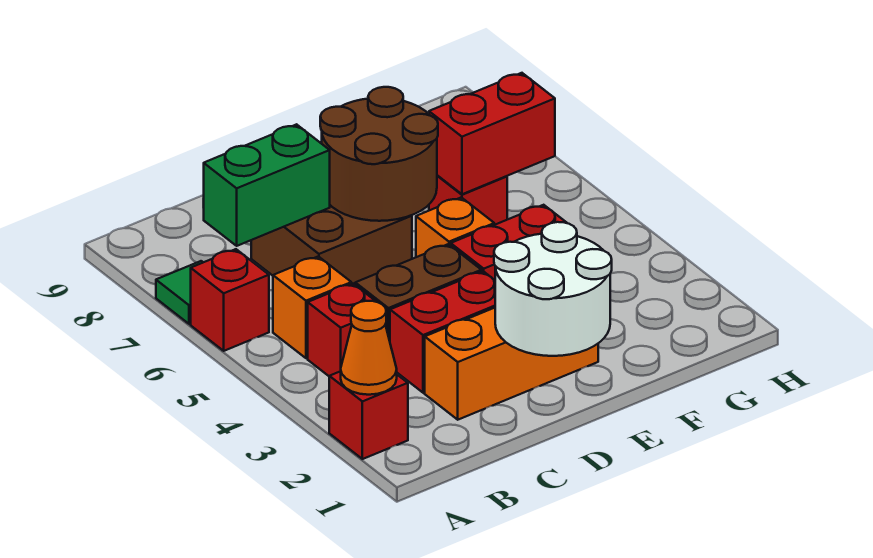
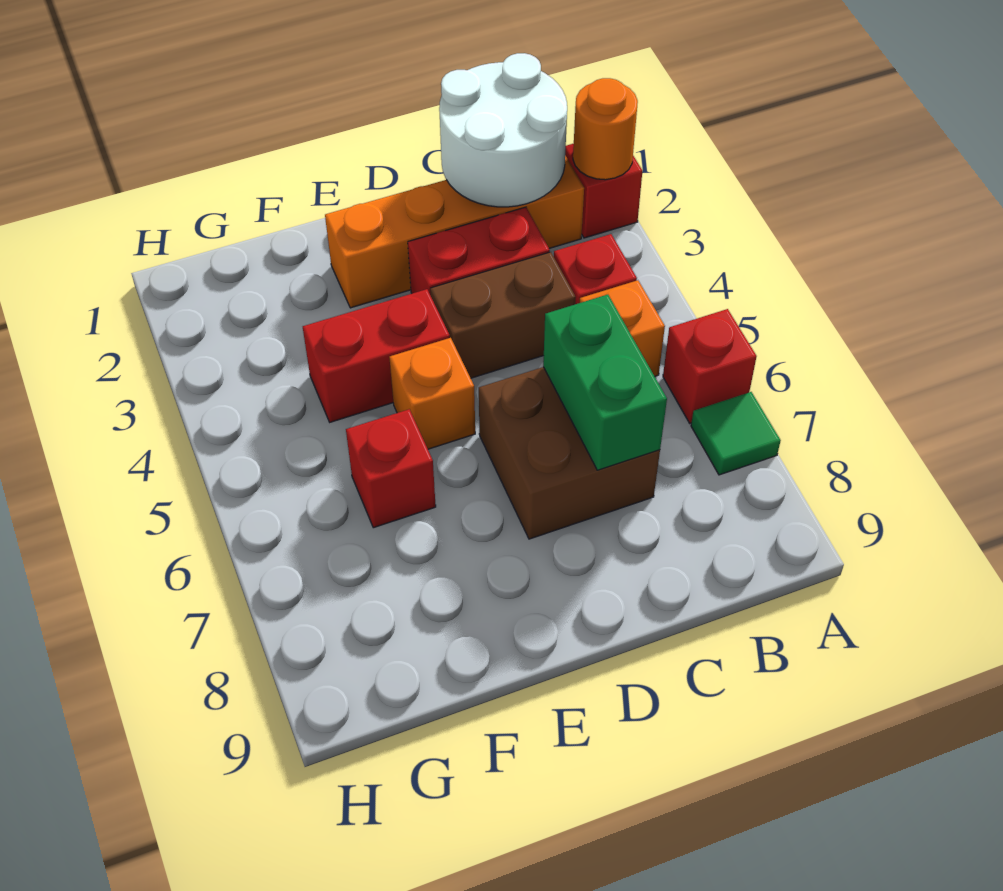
orange 1x1 cone [341,301,397,395] -> orange 1x1 round brick [573,78,638,180]
green 1x2 brick [203,124,330,246] -> green 1x2 brick turned to [543,295,667,470]
orange 1x3 brick [425,308,598,420] -> orange 1x4 brick [325,156,584,308]
white 2x2 round brick [494,222,612,356] -> white 2x2 round brick moved to [439,53,567,207]
brown 2x2 round brick [320,87,438,221] -> none
red 1x2 brick [429,73,555,194] -> none

